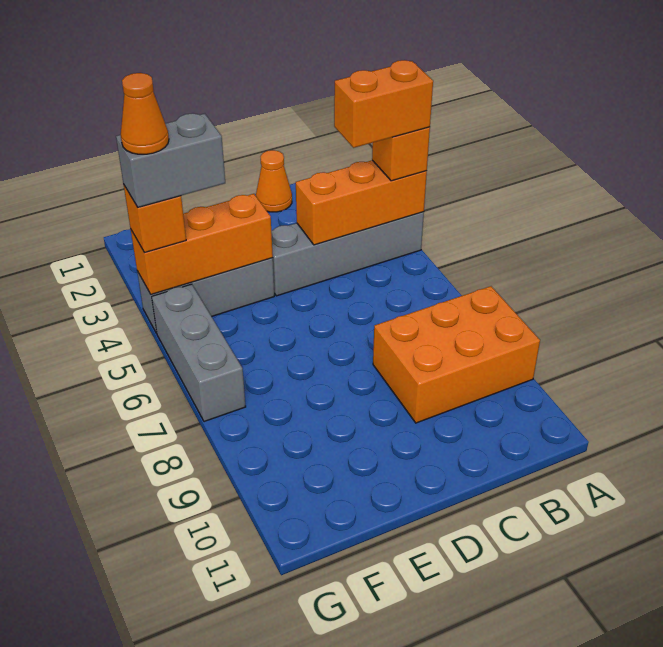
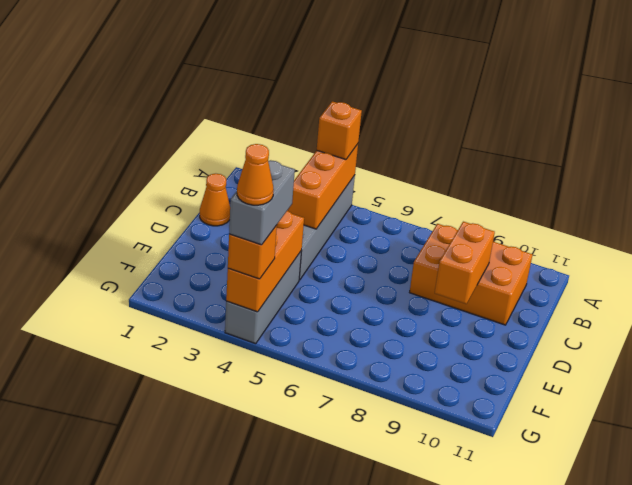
orange 1x2 brick [334,60,433,148] -> orange 1x2 brick moved to [435,222,495,304]
orange 2x3 brick [373,286,540,423] -> orange 2x3 brick turned to [410,224,532,325]
grey 1x3 brick [152,284,246,422] -> none

